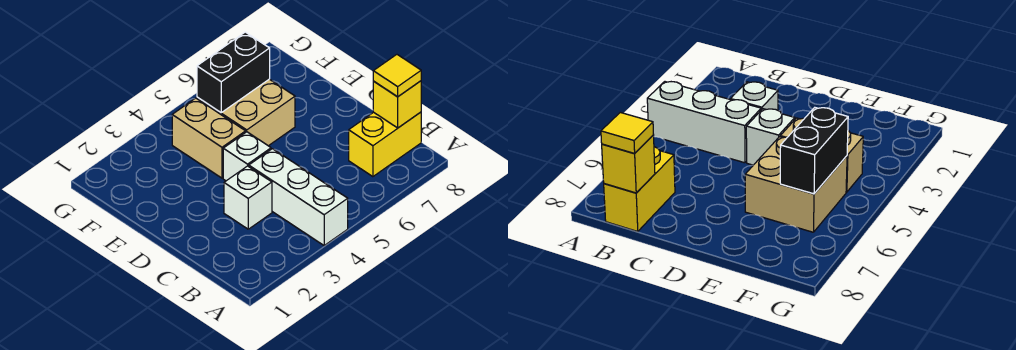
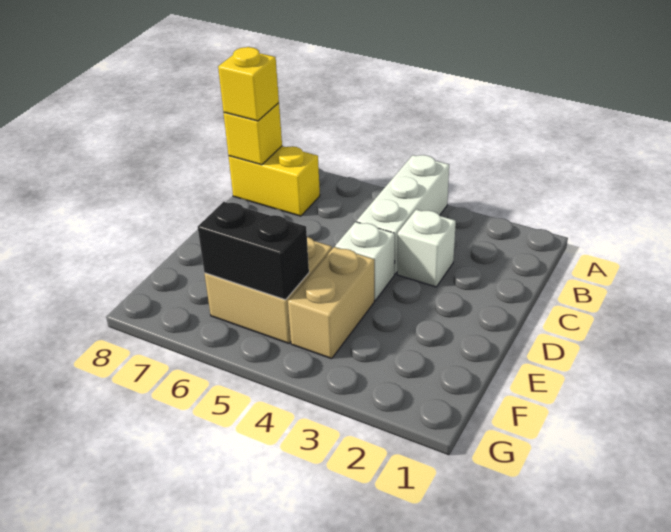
yellow 1x1 tile [373,55,421,97] -> yellow 1x1 brick [218,47,279,121]

